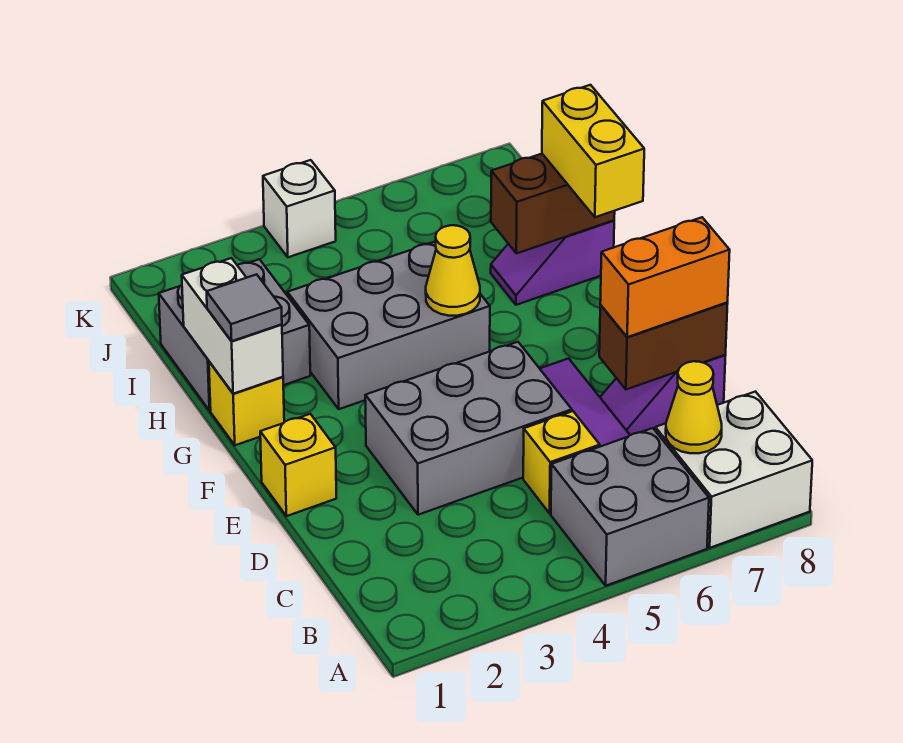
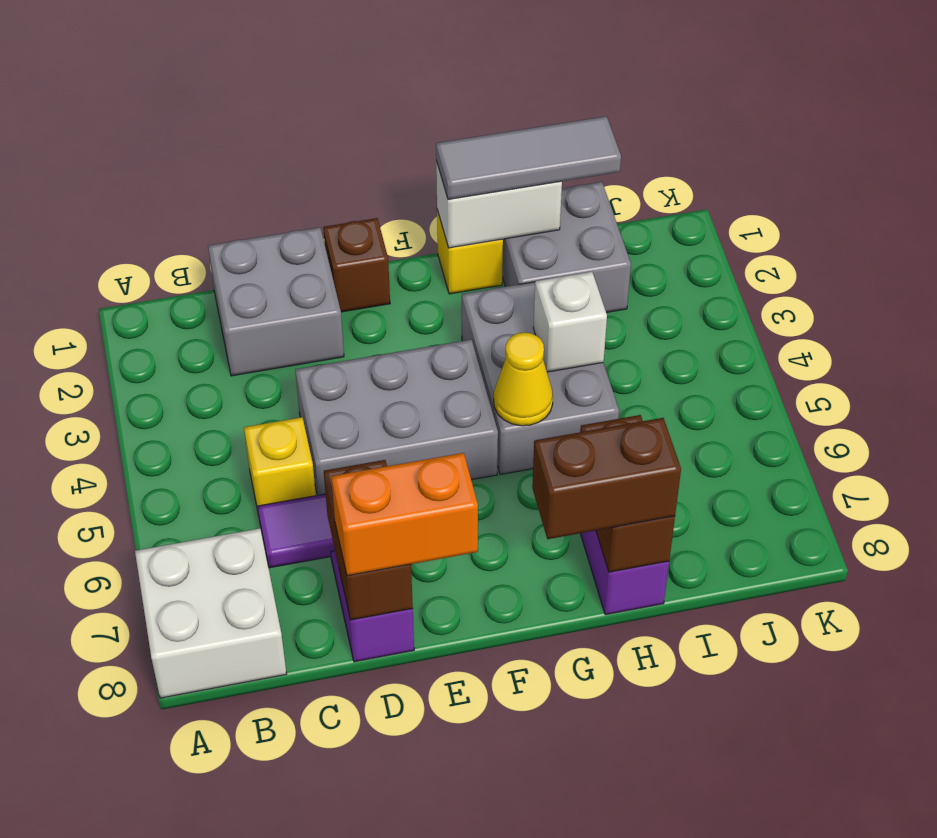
grey 2x2 brick [551,428,709,586] -> grey 2x2 brick moved to [208,227,344,376]
yellow 1x1 cone [666,361,722,453] -> none
grey 2x3 brick [365,342,572,515] -> grey 2x3 brick turned to [295,340,498,495]
orange 1x2 brick [600,217,730,337] -> orange 1x2 brick turned to [331,453,478,576]
yellow 1x1 brick [260,414,336,516] -> brown 1x1 brick [323,218,390,312]
grey 1x1 tile [207,274,282,341] -> grey 1x3 tile [436,116,621,200]
yellow 1x2 brick [542,85,644,217] -> brown 1x2 brick [532,418,681,539]
white 1x1 brick [263,160,336,257] -> white 1x1 brick moved to [533,272,607,372]

